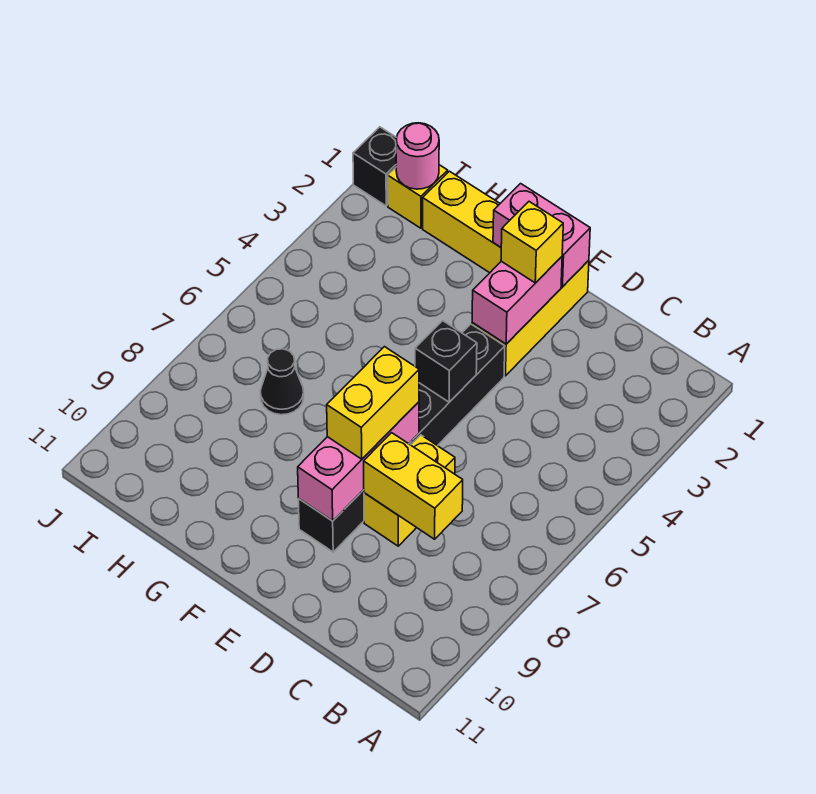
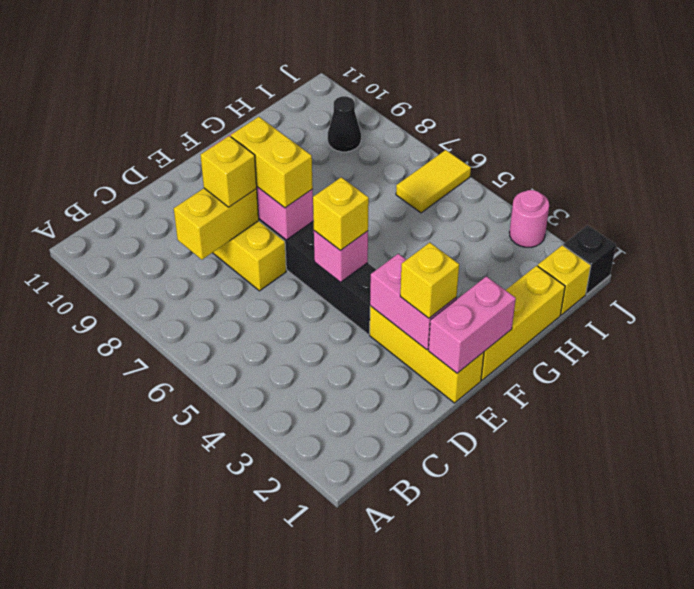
none -> yellow 1x1 brick [201,136,257,207]
black 1x1 brick [415,321,477,402] -> pink 1x1 brick [314,231,368,282]
none -> yellow 1x1 brick [313,177,369,251]
black 1x1 cone [260,349,304,415] -> black 1x1 cone moved to [328,96,361,152]
pink 1x1 round brick [396,123,439,189] -> pink 1x1 round brick moved to [509,190,549,247]
none -> yellow 1x2 tile [396,150,471,213]

